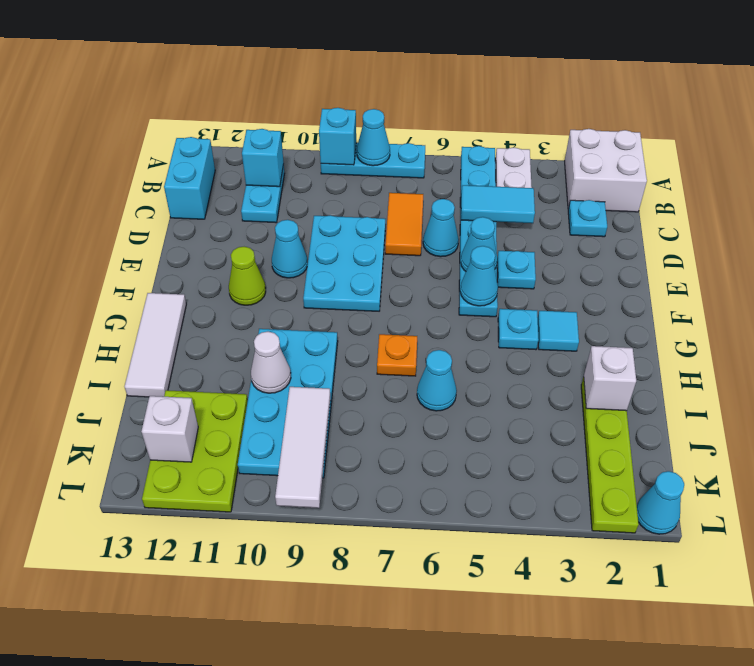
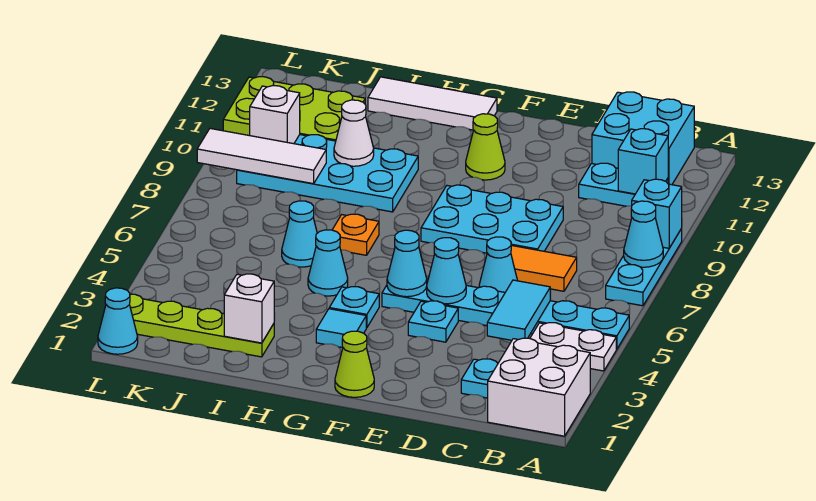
cyan 1x2 brick [164,137,215,219] -> cyan 2x2 brick [592,92,694,185]
cyan 1x1 cone [272,220,308,278] -> cyan 1x1 cone moved to [308,230,348,296]
none -> lime 1x1 cone [335,331,374,397]
white 1x1 brick [141,396,198,462] -> white 1x1 brick moved to [250,85,300,144]

